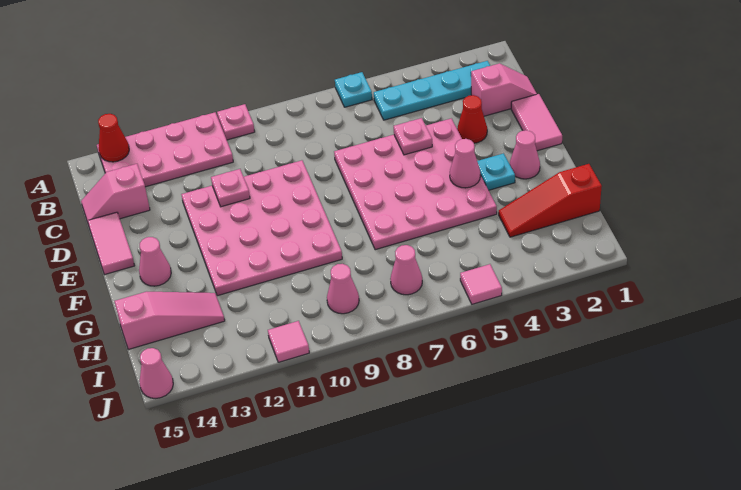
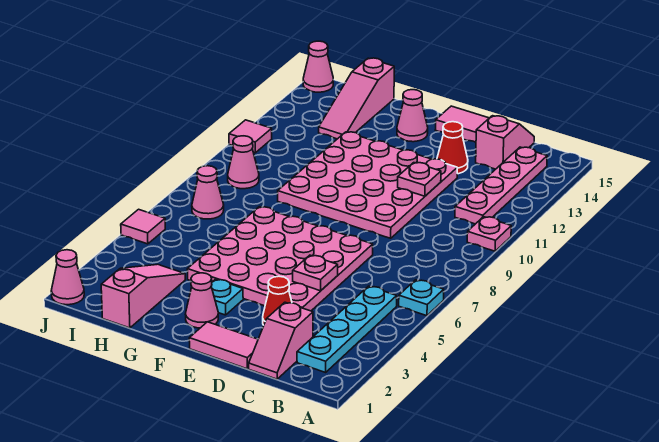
pink 2x4 plate [97,112,233,187] -> pink 1x4 plate [455,147,547,224]
red 1x1 cone [98,114,129,162] -> red 1x1 cone moved to [437,122,468,174]
pink 1x1 cone [450,139,480,188] -> pink 1x1 cone moved to [51,250,84,305]
red 1x3 slope [499,164,602,237] -> pink 1x3 slope [101,264,185,328]

